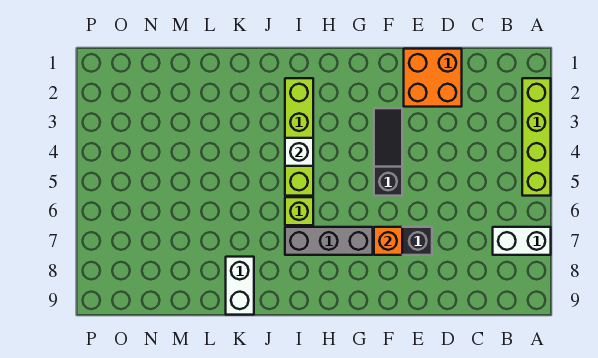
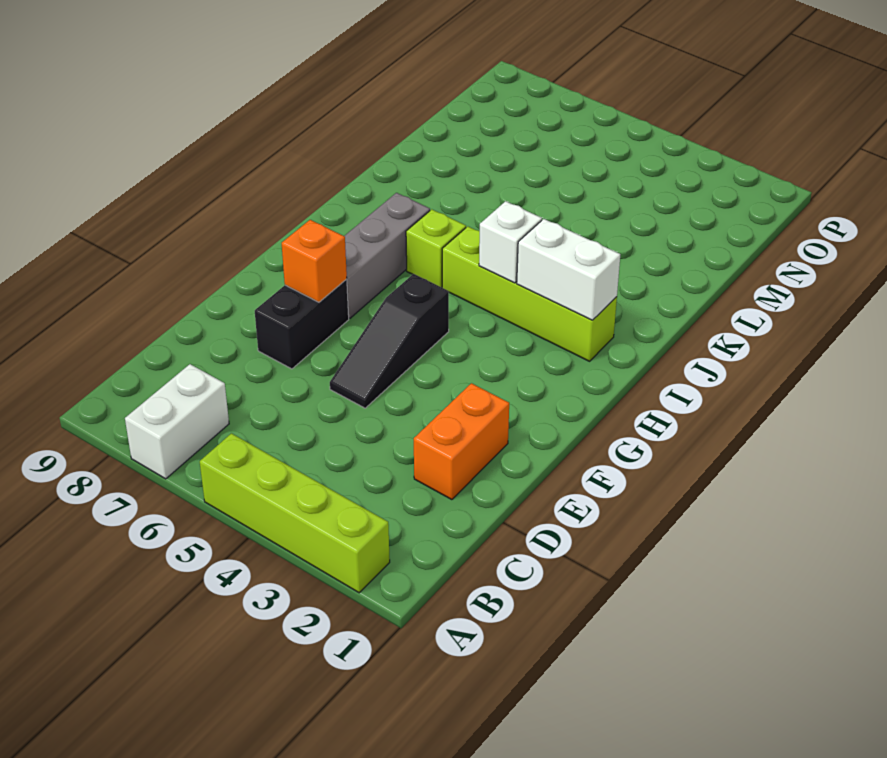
orange 2x2 brick [404,49,462,107] -> orange 1x2 brick [414,383,509,500]
black 1x3 slope [374,108,402,196] -> black 1x3 slope turned to [330,274,449,408]
white 1x2 brick [226,257,254,315] -> white 1x2 brick moved to [517,219,620,320]

